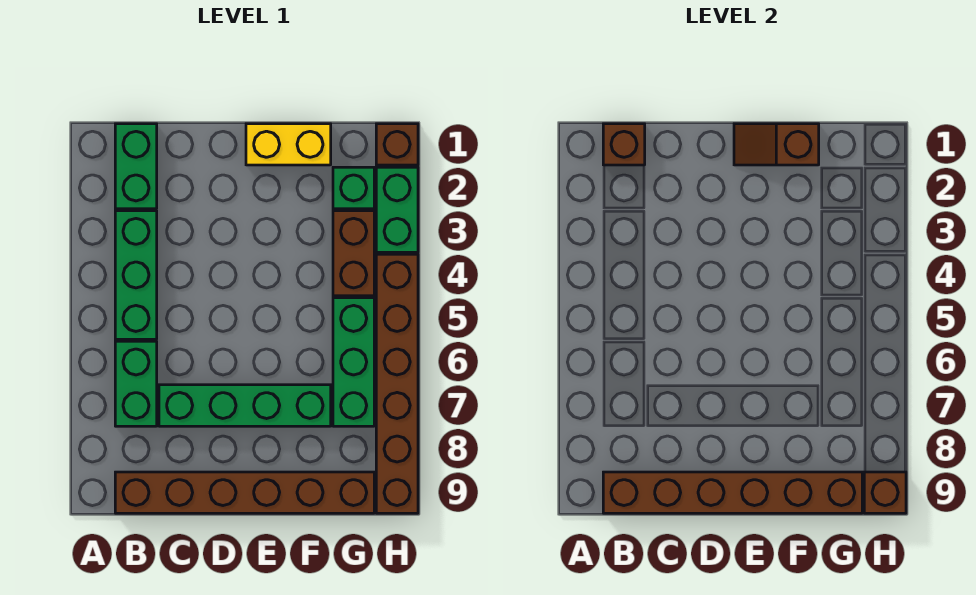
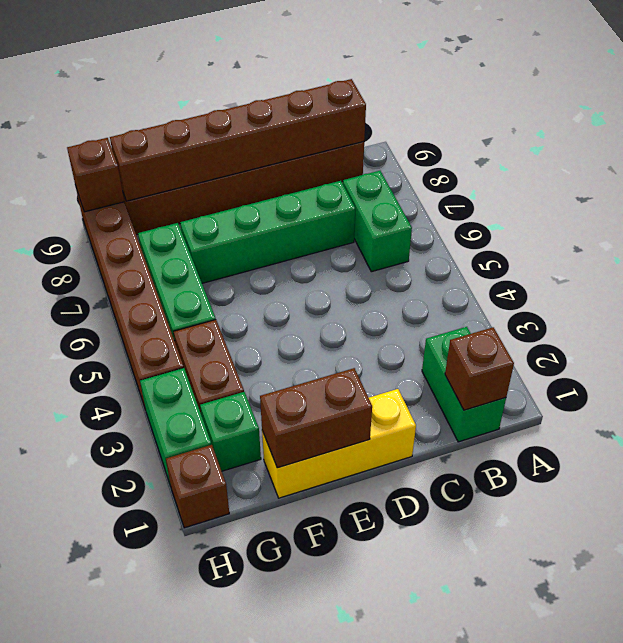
green 1x3 brick [115,211,157,339] -> none
yellow 1x2 brick [246,124,331,165] -> yellow 1x3 brick [262,389,416,498]
brown 1x2 slope [734,124,819,165] -> brown 1x2 brick [260,368,372,468]

